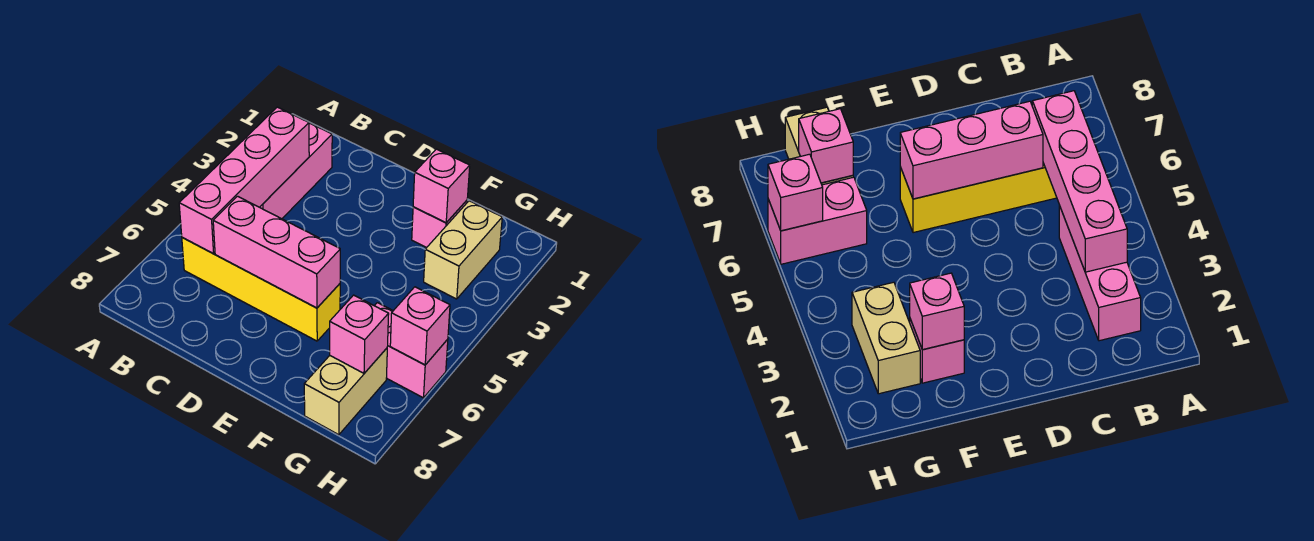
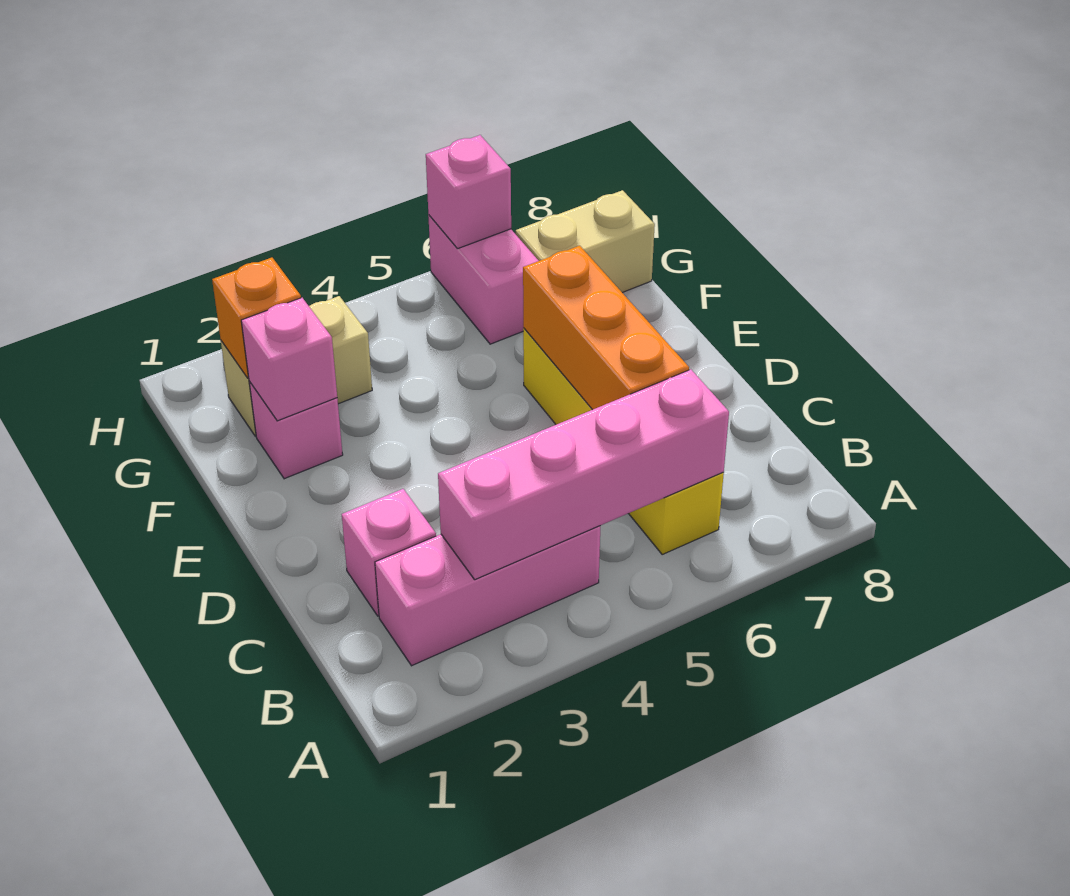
pink 1x3 brick [213,196,340,308] -> orange 1x3 brick [523,246,689,410]
none -> orange 1x1 brick [212,258,301,378]
pink 1x1 brick [330,295,389,373] -> pink 1x1 brick moved to [342,489,436,616]

